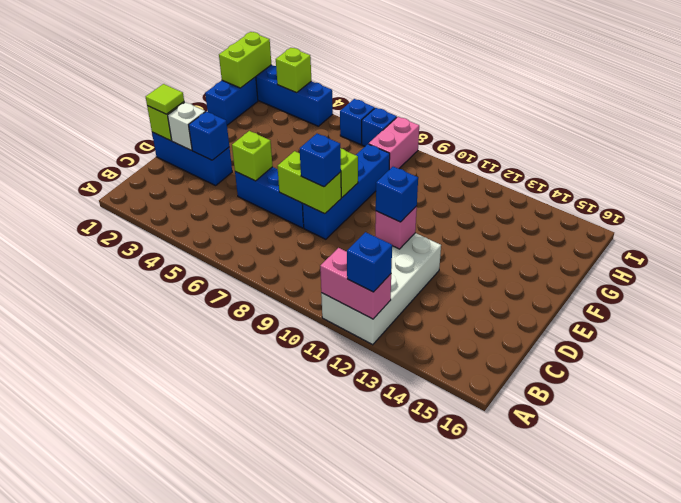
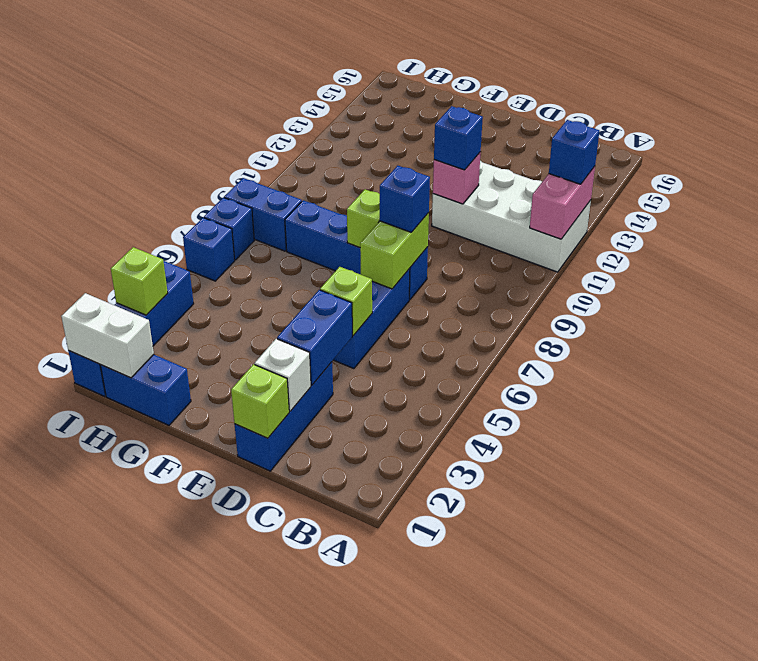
lime 1x1 tile [146,84,184,114] -> none
blue 1x1 brick [189,112,229,160] -> blue 1x2 brick [277,290,353,385]
lime 1x2 brick [219,32,271,88] -> white 1x2 brick [61,293,154,378]
pink 1x2 brick [369,117,419,170] -> blue 1x2 brick [224,178,302,251]

